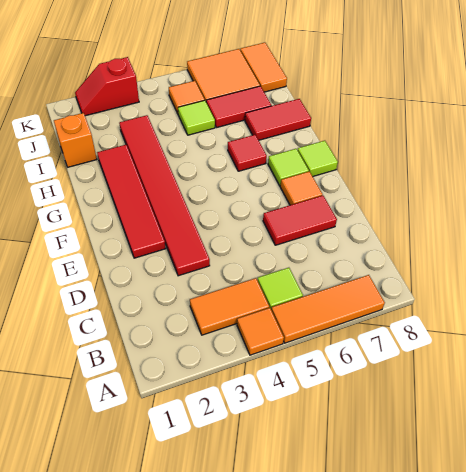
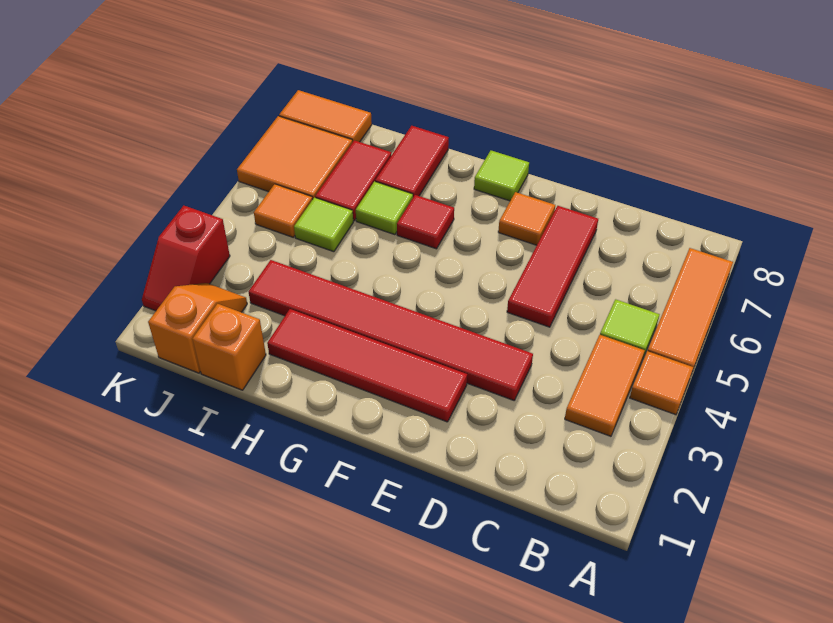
red 1x2 tile [263,195,337,245] -> red 1x3 tile [507,206,598,327]
lime 1x1 tile [268,149,309,186] -> lime 1x1 tile moved to [356,181,413,235]
none -> orange 1x2 slope [148,283,247,373]

